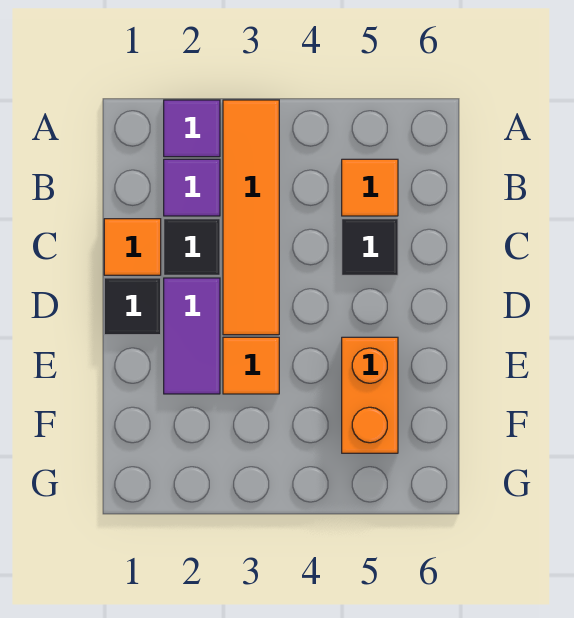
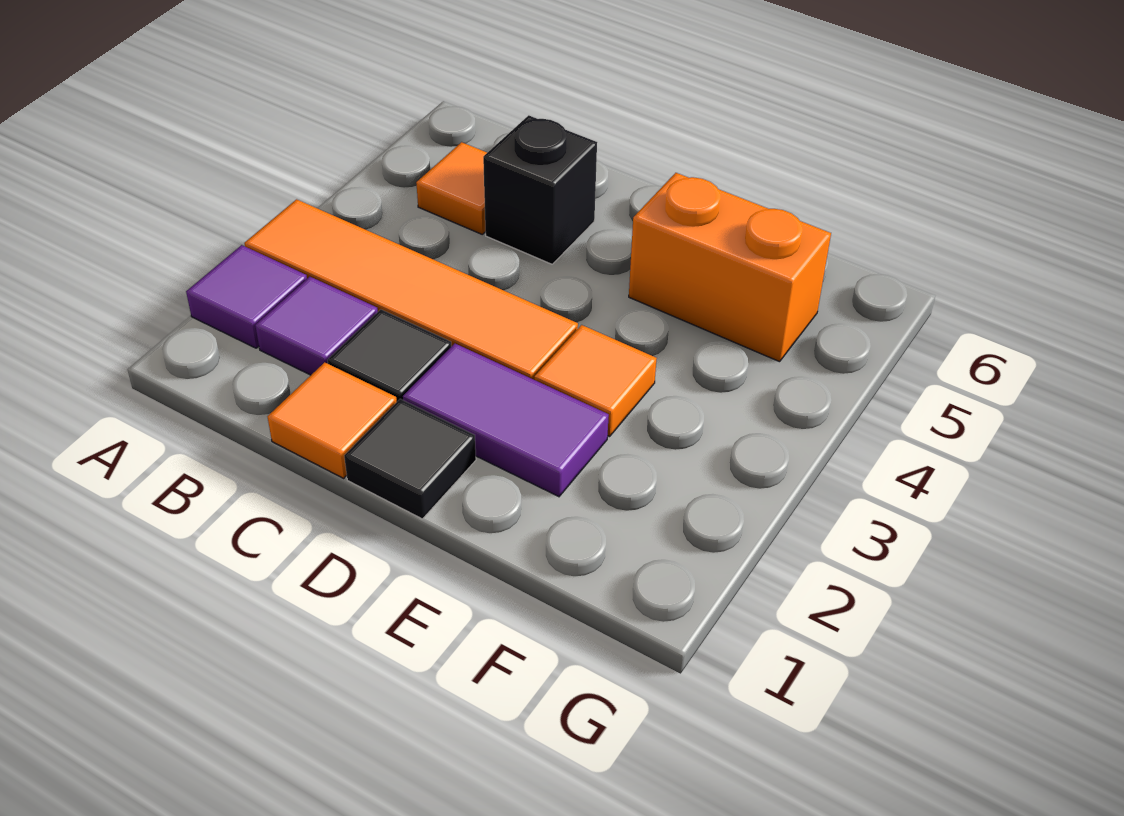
black 1x1 tile [342,219,398,275] -> black 1x1 brick [483,115,597,264]

